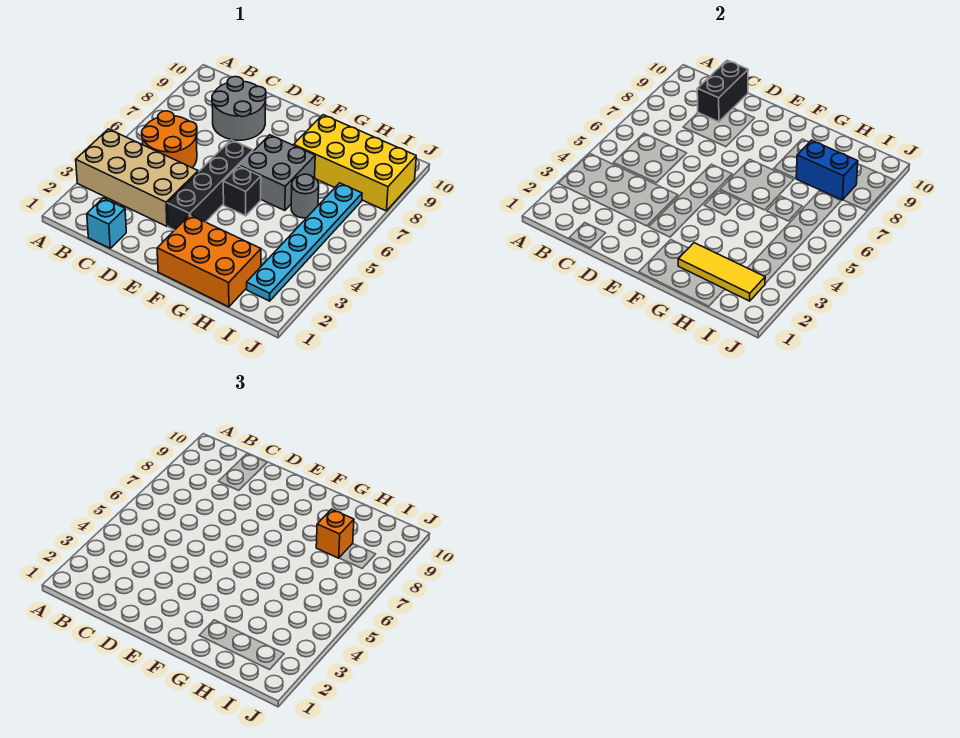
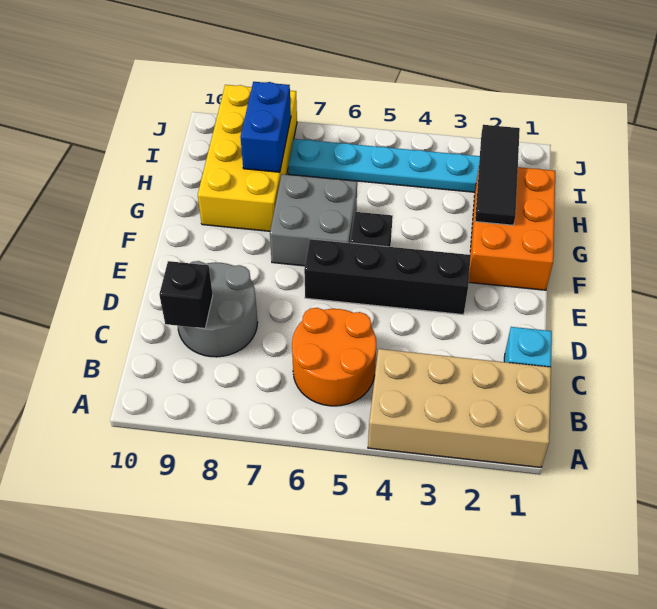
tan 2x4 brick [76,129,198,226] -> tan 2x4 brick turned to [368,349,551,467]
black 1x2 brick [697,60,748,122] -> black 1x1 brick [159,261,213,328]
yellow 1x3 tile [678,243,765,301] -> black 1x3 tile [475,125,520,225]
grey 1x1 round brick [291,174,319,218] -> none
orange 1x1 brick [316,509,354,558] -> none

